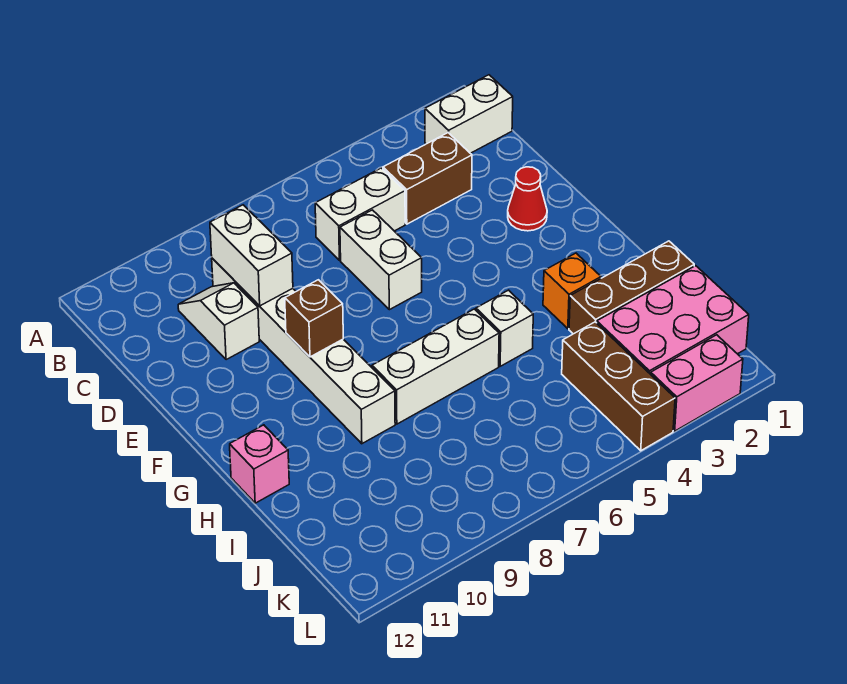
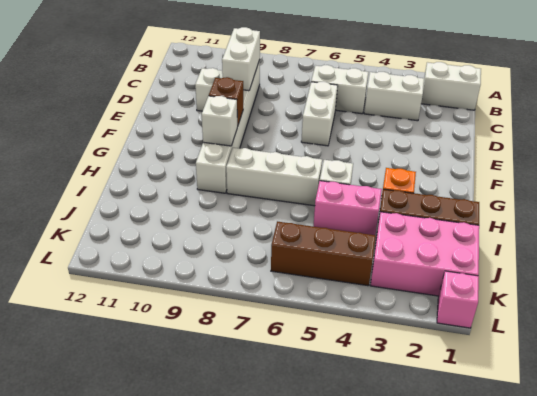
brown 1x2 brick [383,133,472,224] -> white 1x2 brick [364,72,424,121]
red 1x1 cone [508,167,547,231] -> none
none -> white 1x1 brick [202,96,238,146]
pink 1x1 brick [230,425,289,503] -> pink 1x1 brick moved to [437,271,479,328]
brown 1x3 brick [562,322,675,451] -> brown 1x3 brick turned to [271,221,376,286]
pink 1x2 brick [651,335,743,431] -> pink 1x2 brick moved to [313,181,382,235]

